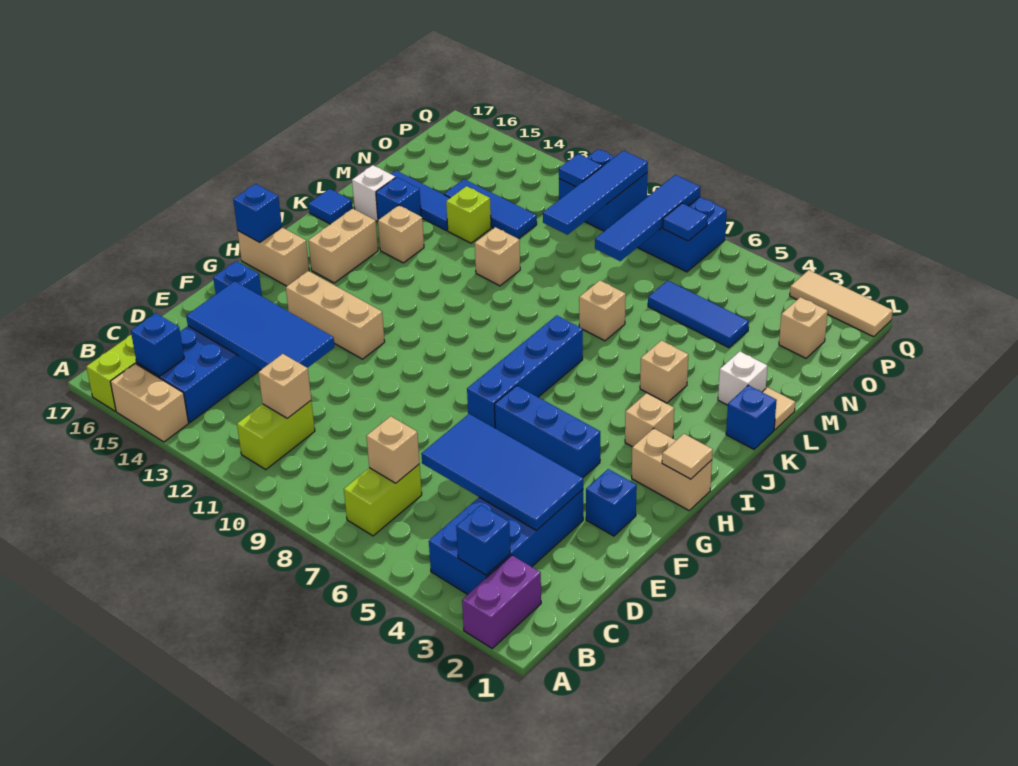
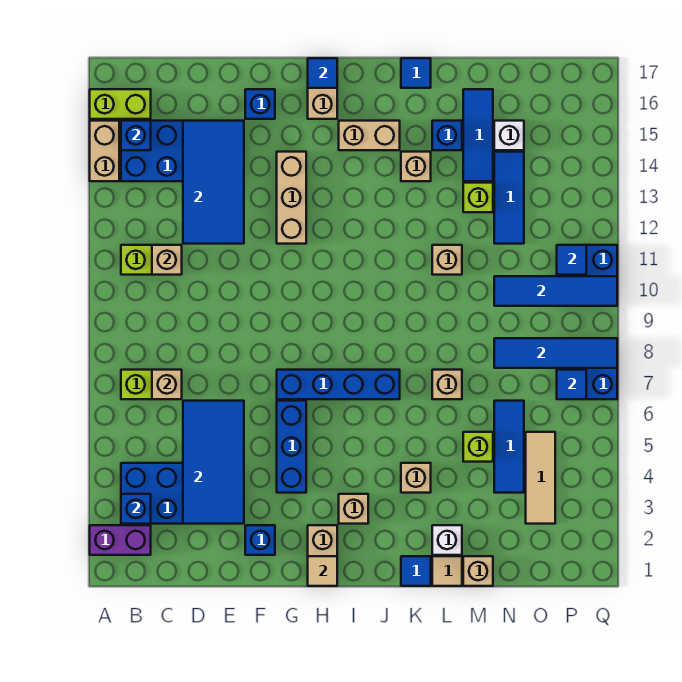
blue 1x1 brick [233,184,282,243] -> blue 1x1 tile [308,58,337,88]
blue 1x1 brick [726,385,777,449] -> blue 1x1 tile [401,556,431,586]
white 1x1 brick [352,165,395,221] -> white 1x1 brick moved to [494,121,524,150]
none -> lime 1x1 brick [463,432,493,462]
tan 1x1 brick [779,297,828,358] -> tan 1x1 brick moved to [463,556,493,586]
tan 1x3 tile [790,270,893,337] -> tan 1x3 tile moved to [526,432,555,524]

